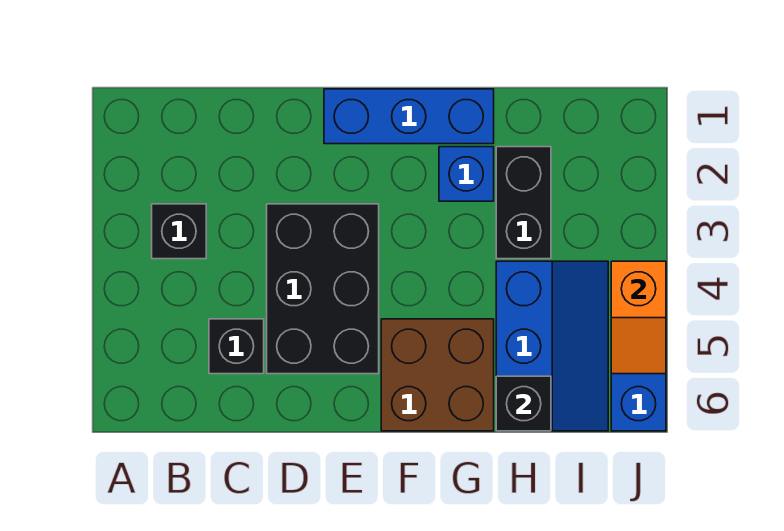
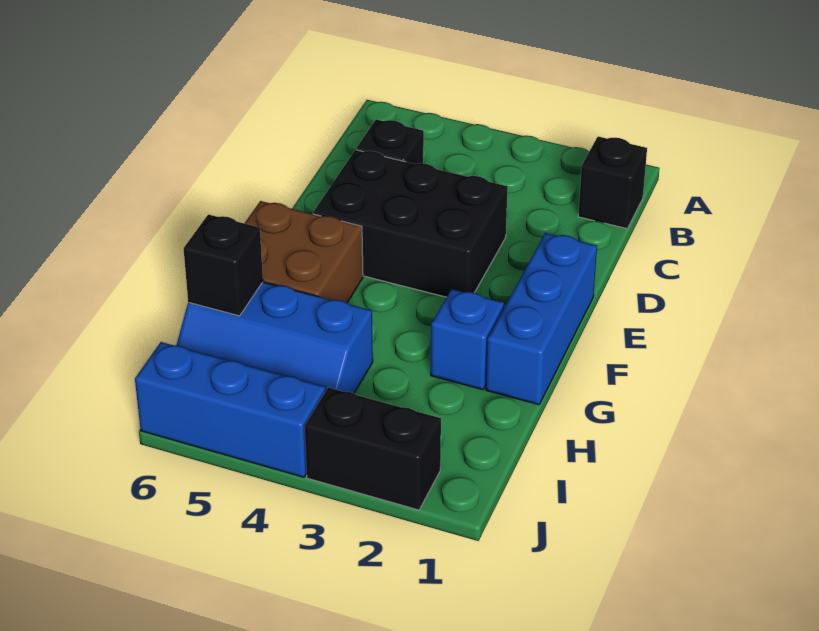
black 1x1 brick [152,204,206,259] -> black 1x1 brick moved to [578,137,647,229]
black 1x2 brick [496,147,551,259] -> black 1x2 brick moved to [305,387,441,510]
orange 1x2 slope [611,261,666,374] -> none

